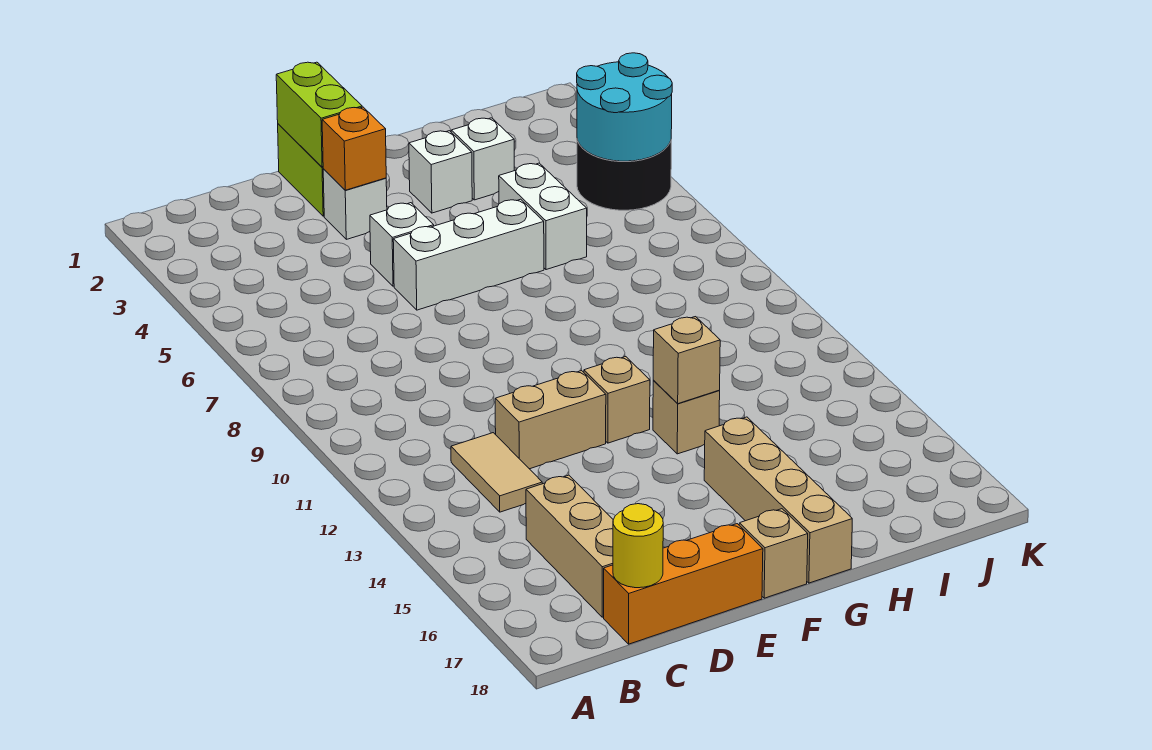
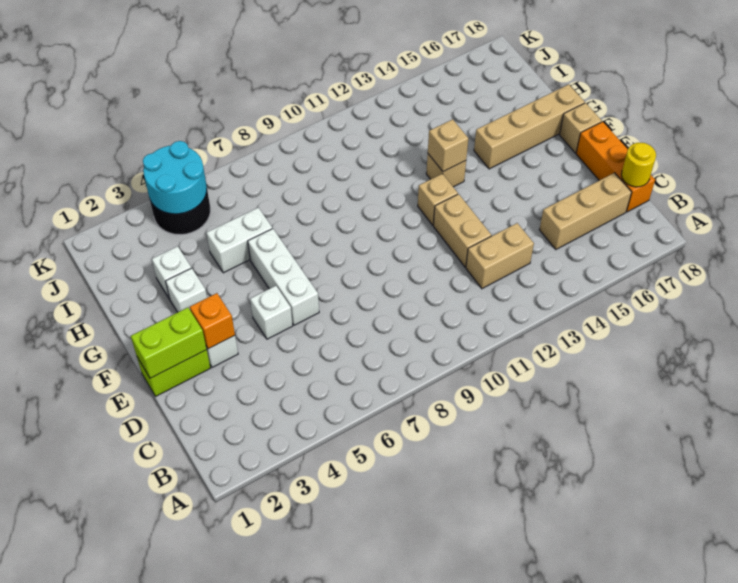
tan 1x2 tile [451,433,542,512] -> tan 1x2 brick [466,223,534,289]

